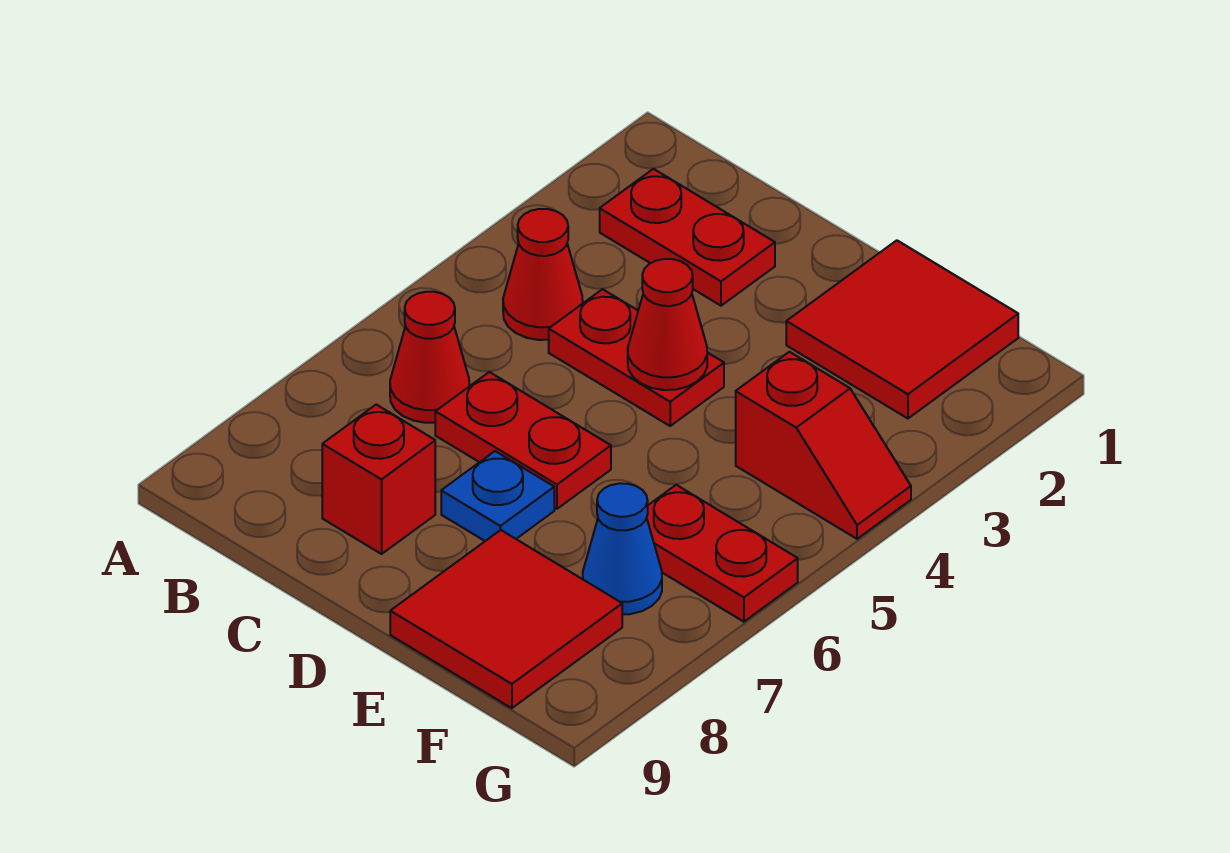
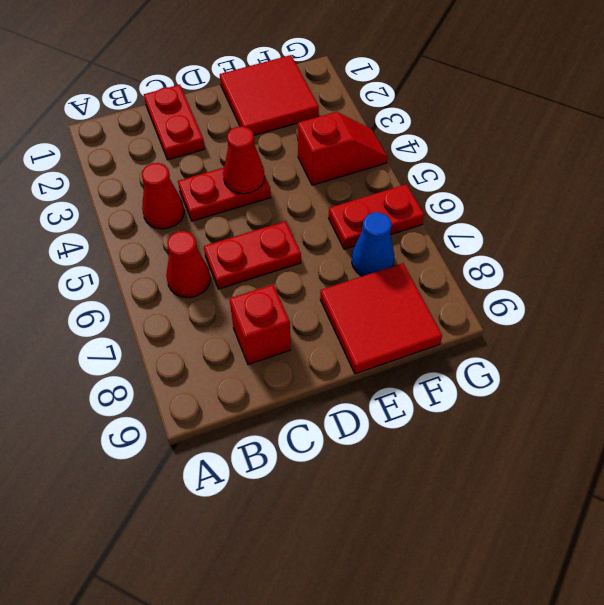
red 1x2 plate [600,169,775,306] -> red 1x2 plate turned to [144,85,205,160]
blue 1x1 plate [441,451,554,541] -> none

